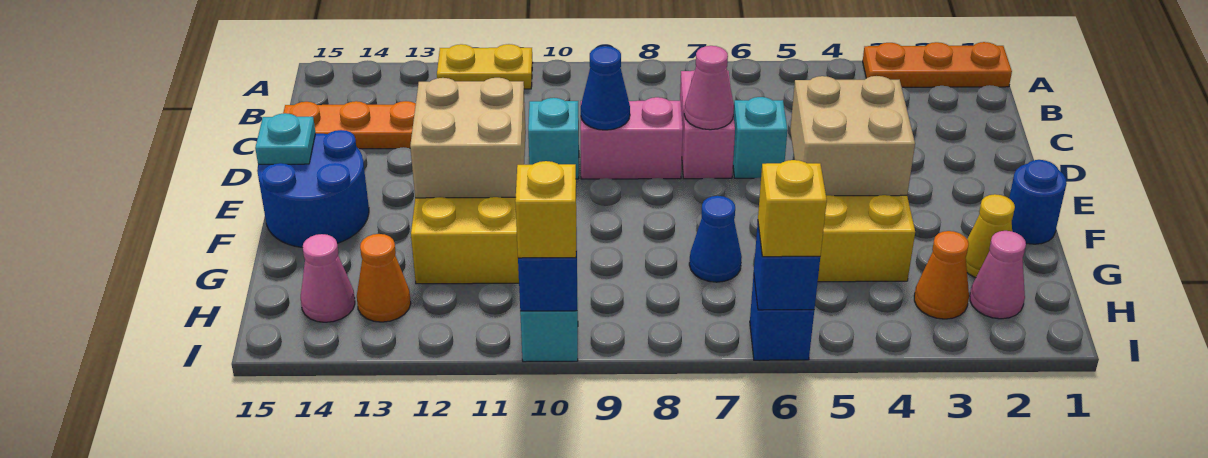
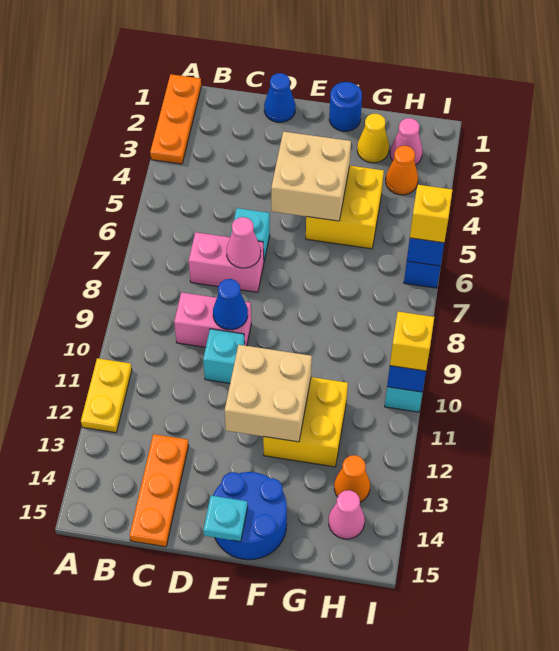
pink 1x2 brick [581,97,683,179] -> pink 1x2 brick turned to [174,292,251,347]
blue 1x1 cone [689,196,742,282] -> blue 1x1 cone moved to [264,73,295,122]

